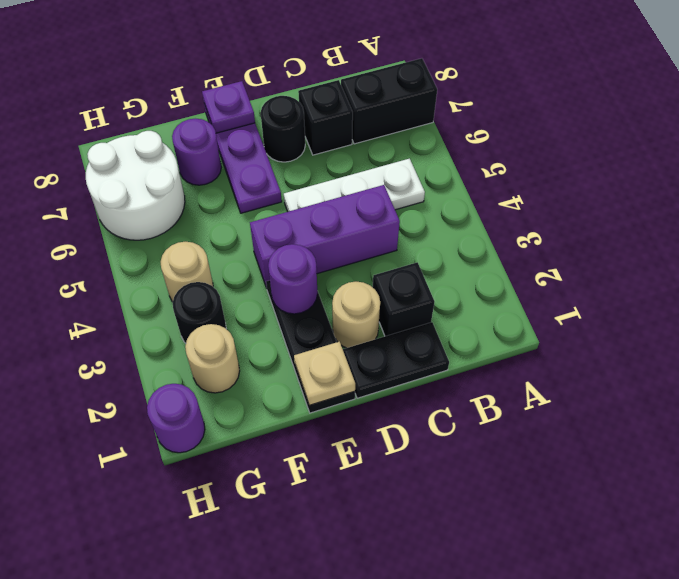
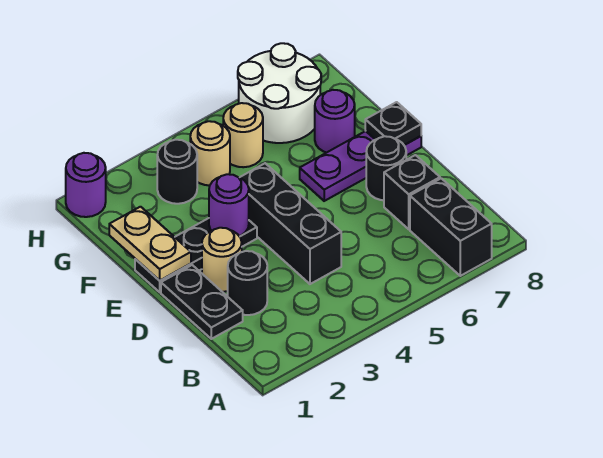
white 1x3 plate [284,159,425,212] -> none
black 1x1 brick [373,262,434,336] -> black 1x1 round brick [228,251,267,315]
purple 1x3 brick [250,185,400,288] -> black 1x3 brick [240,163,341,284]
tan 1x1 plate [294,342,355,405] -> tan 1x2 plate [109,207,191,281]
purple 1x1 plate [202,81,255,133] -> black 1x1 plate [365,102,421,145]
tan 1x1 round brick [185,324,240,393] -> tan 1x1 round brick moved to [223,103,263,167]

